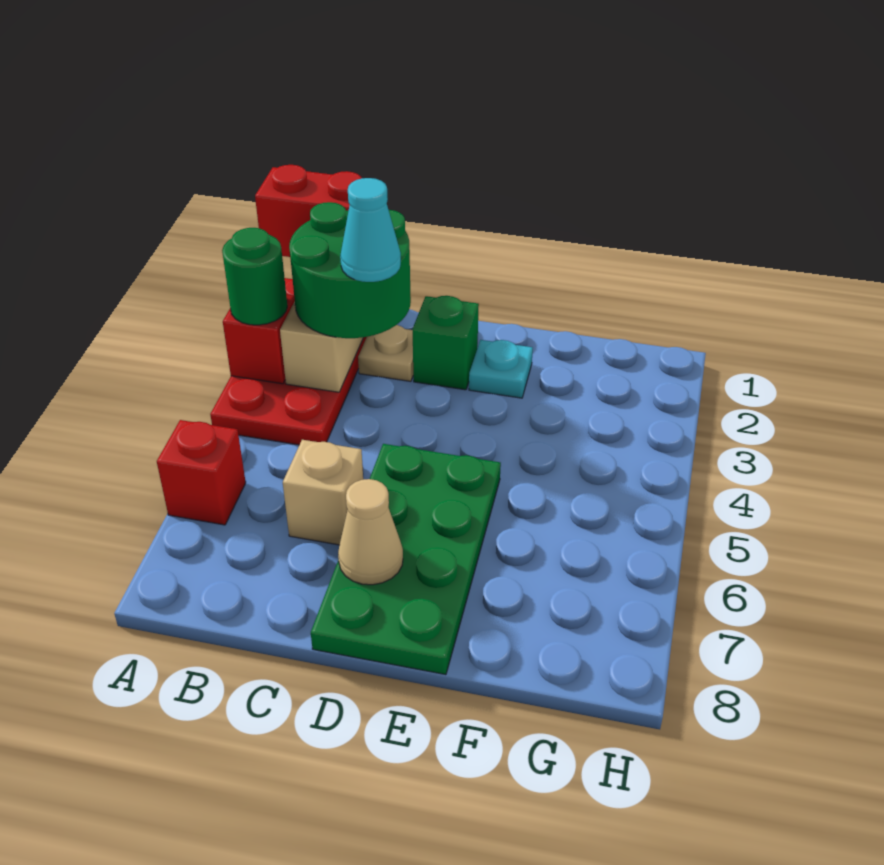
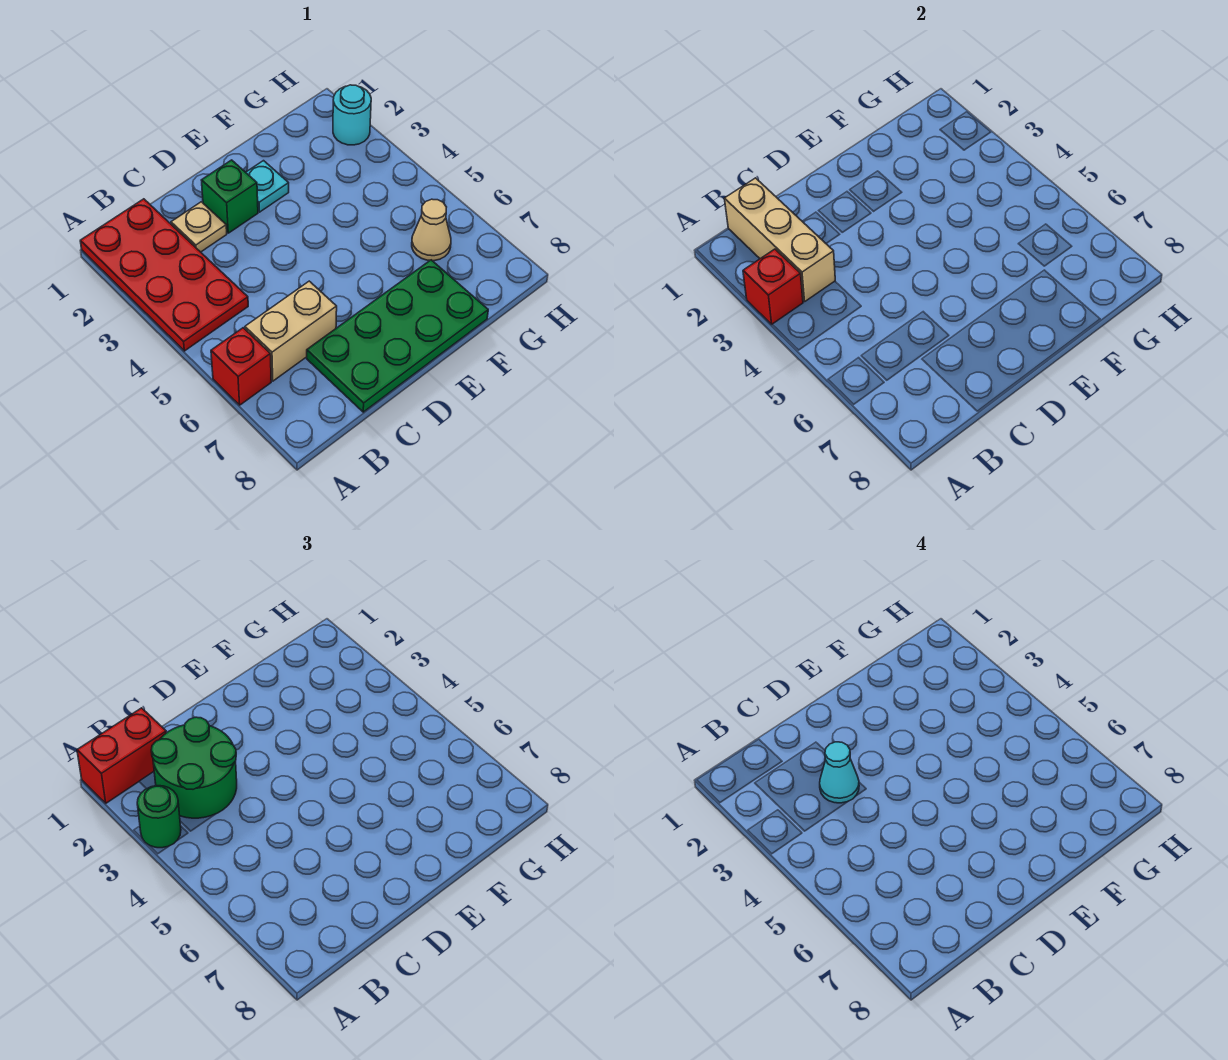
tan 1x1 brick [283,440,363,545] -> tan 1x2 brick [245,281,337,381]
green 2x4 plate [311,444,501,675] -> green 2x4 plate turned to [307,260,488,412]
tan 1x1 cone [338,479,403,585] -> tan 1x1 cone moved to [412,199,451,261]
none -> cyan 1x1 round brick [333,85,371,145]

